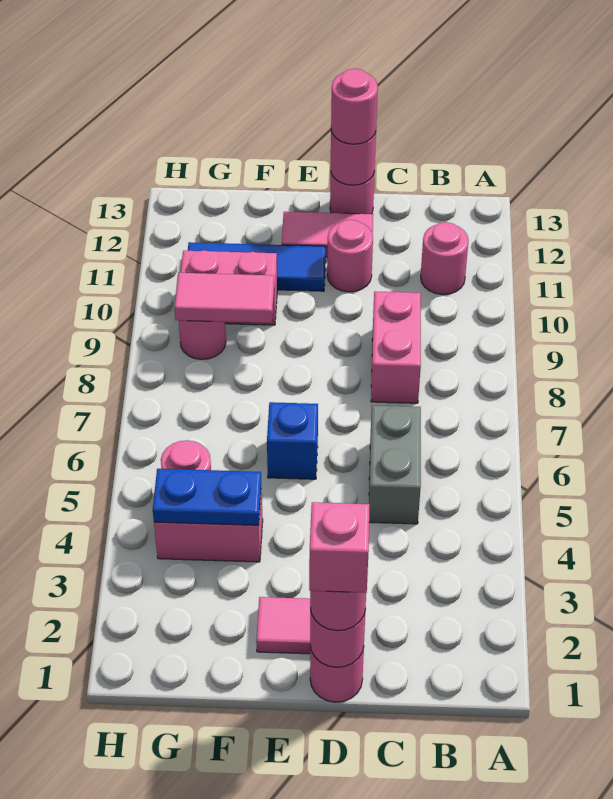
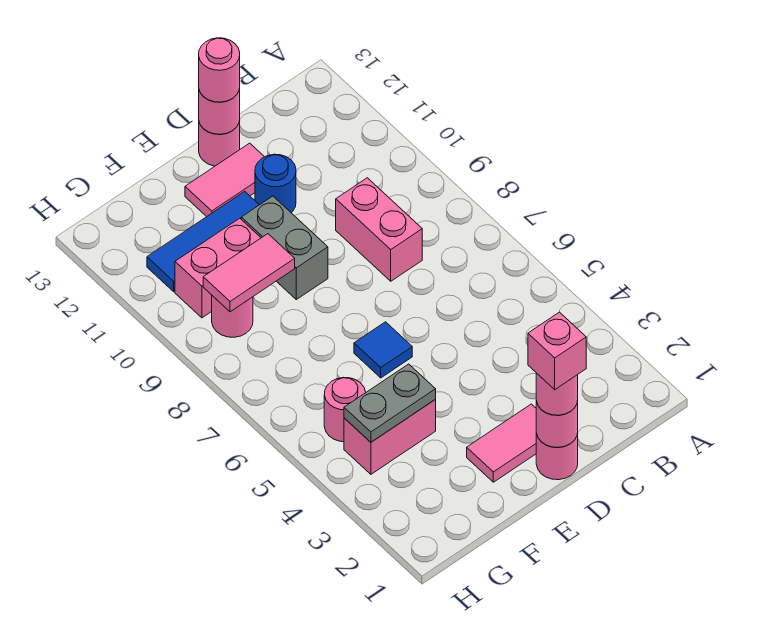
pink 1x1 round brick [421,222,469,295] -> none
grey 1x2 brick [369,405,421,524] -> grey 1x2 brick moved to [241,196,328,299]
pink 1x1 round brick [327,220,373,292] -> blue 1x1 round brick [255,154,296,213]
blue 1x1 brick [267,402,318,479] -> blue 1x1 tile [354,322,412,378]
blue 1x2 plate [153,469,261,525] -> grey 1x2 plate [344,364,436,442]

